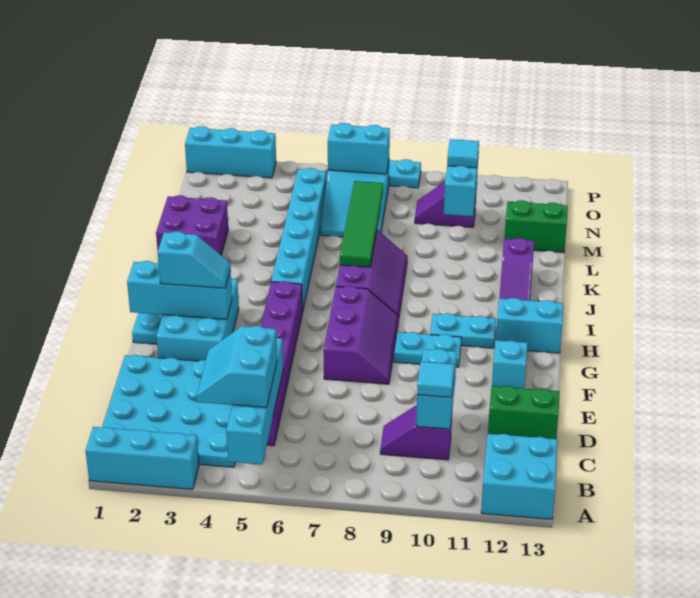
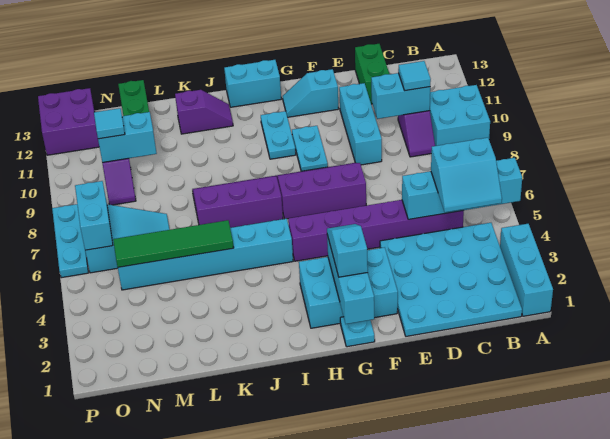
cyan 2x2 brick [481,434,557,519] -> cyan 2x2 brick moved to [430,85,490,146]
cyan 1x2 brick [496,298,563,353] -> cyan 1x2 brick turned to [224,60,281,107]
green 1x4 tile [340,181,383,267] -> green 1x4 tile moved to [113,220,234,267]
purple 2x2 brick [156,195,228,255] -> purple 2x2 brick moved to [38,88,99,155]
cyan 1x3 brick [185,126,276,178] -> cyan 1x3 brick moved to [339,83,382,165]

